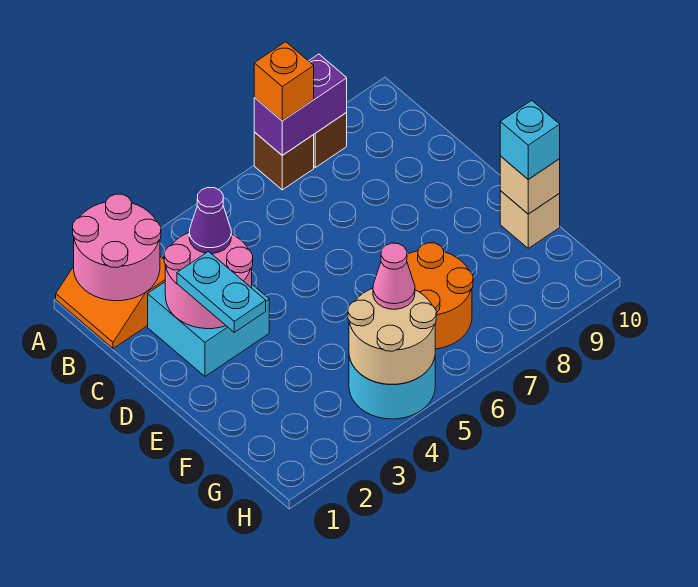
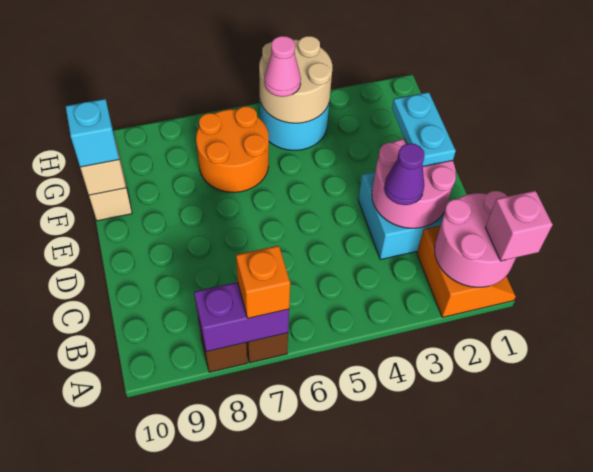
none -> pink 1x1 brick [485,191,553,261]

